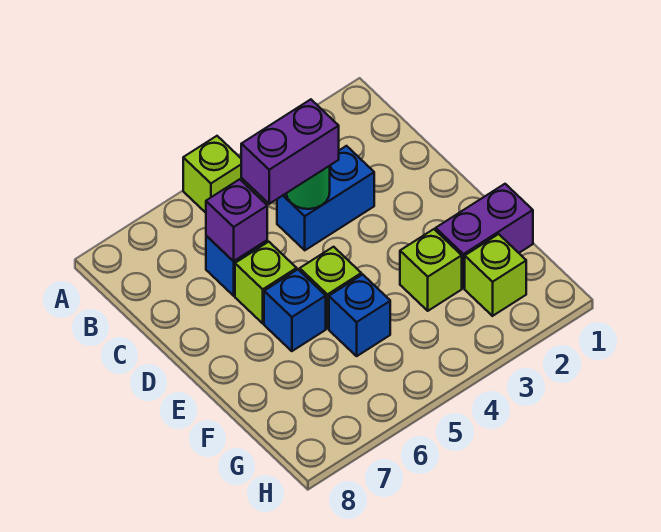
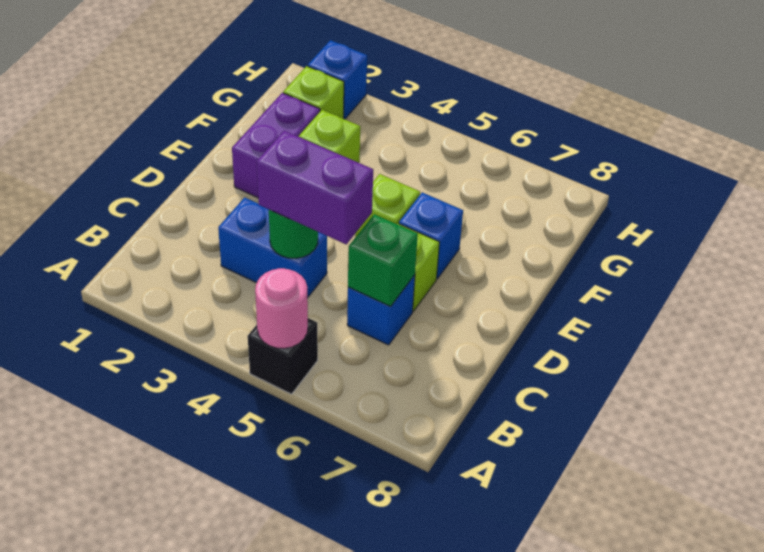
lime 1x1 brick [183,136,245,213] -> black 1x1 brick [248,318,318,394]
none -> pink 1x1 round brick [255,268,308,349]
purple 1x1 brick [206,179,267,261] -> green 1x1 brick [348,214,418,307]
purple 1x2 brick [436,184,533,288] -> purple 1x2 brick turned to [232,93,320,198]
blue 1x1 brick [329,274,390,356] -> blue 1x1 brick moved to [308,40,367,119]

